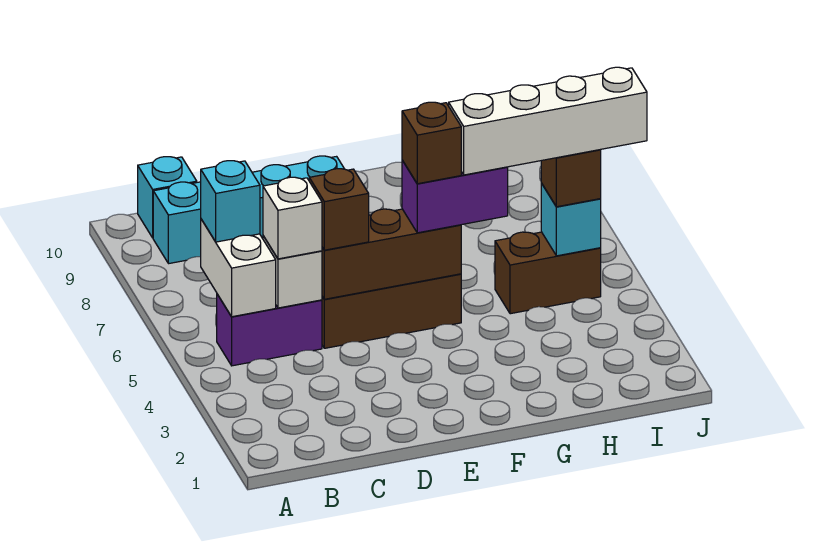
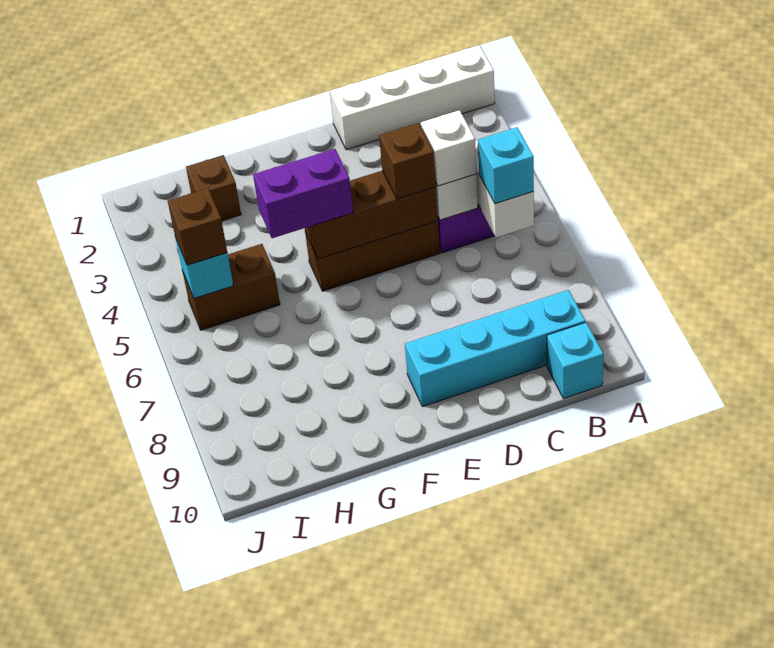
brown 1x1 brick [402,102,461,184] -> brown 1x1 brick moved to [186,155,241,221]
white 1x4 brick [449,67,647,175] -> white 1x4 brick moved to [330,45,495,150]

